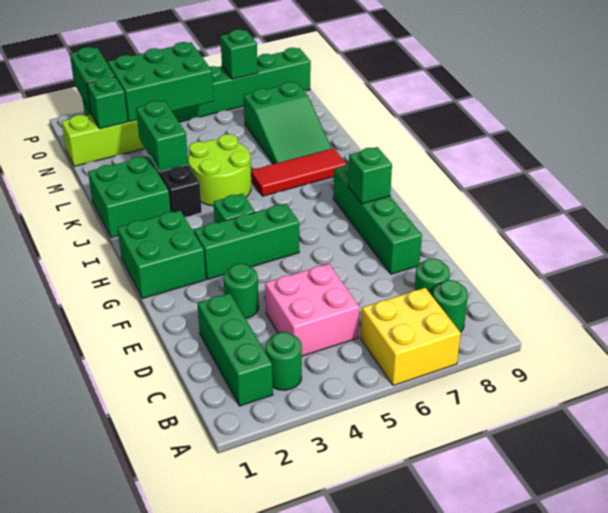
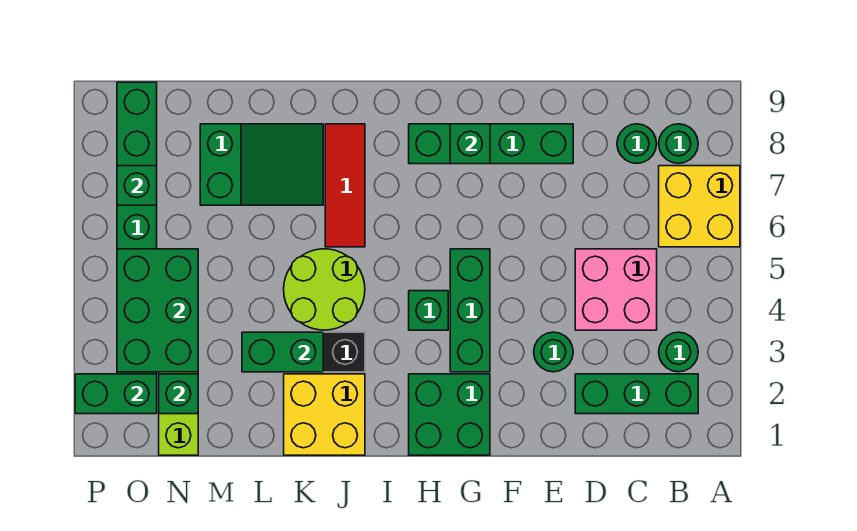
green 2x2 brick [88,156,171,238] -> yellow 2x2 brick [284,374,365,455]

